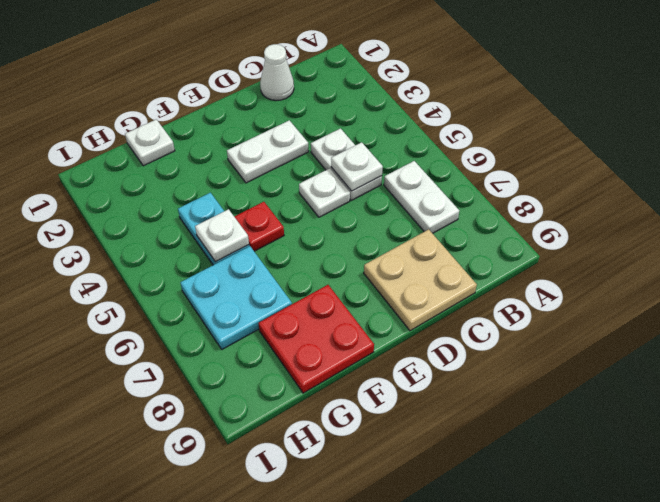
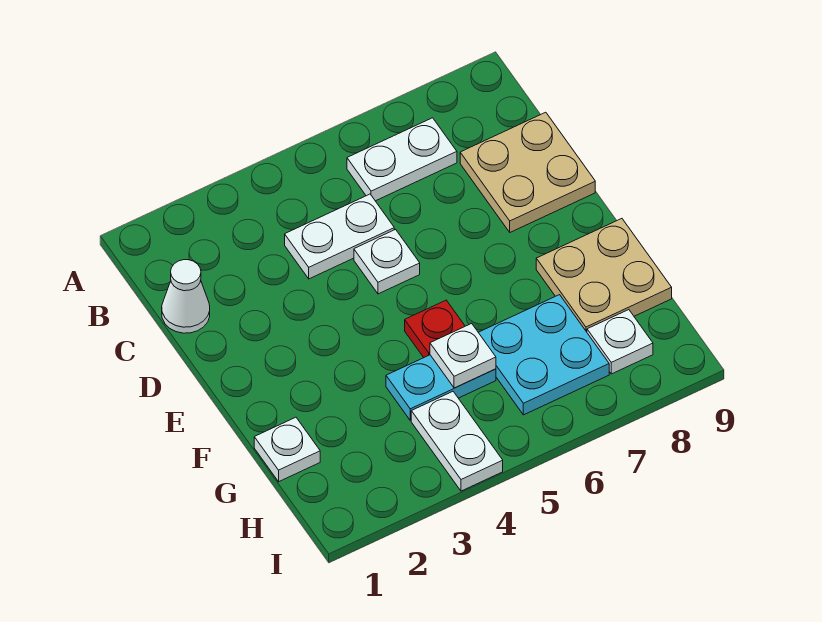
white 1x1 plate [331,142,383,191] -> white 1x1 plate moved to [587,310,653,374]
white 1x2 plate [227,120,309,183] -> white 1x2 plate moved to [411,392,503,491]
red 2x2 plate [259,285,374,393] -> tan 2x2 plate [536,219,672,332]

